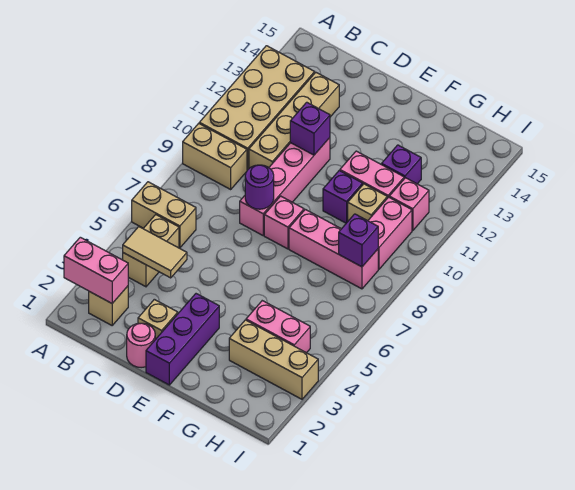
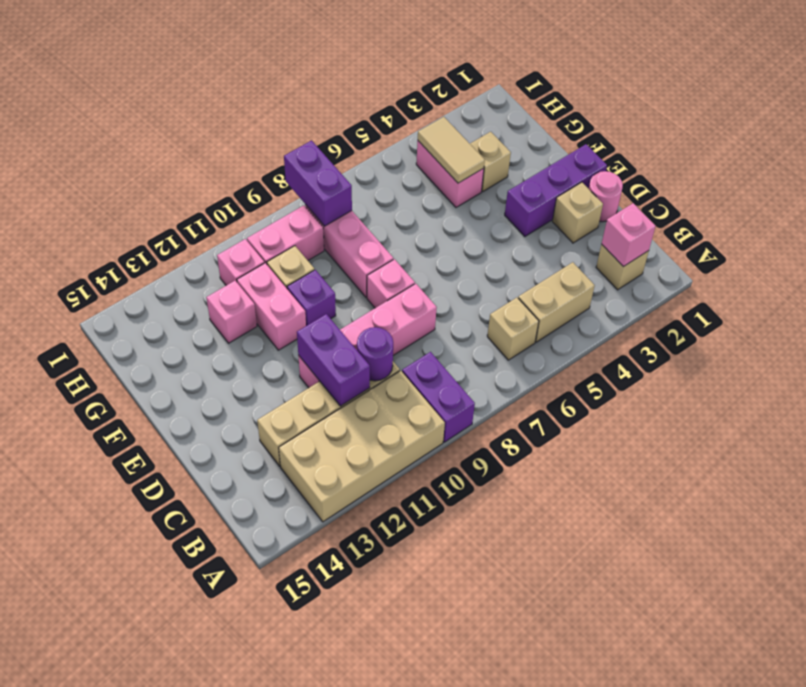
pink 1x2 brick [64,237,128,303] -> pink 1x1 brick [602,203,656,267]
tan 1x2 brick [132,182,196,248] -> tan 1x1 brick [487,298,539,360]
tan 1x2 brick [183,123,247,189] -> purple 1x2 brick [402,352,475,442]
tan 1x2 tile [123,227,187,278] -> tan 1x2 tile moved to [418,117,485,183]
purple 1x1 round brick [245,165,274,209] -> purple 1x1 round brick moved to [357,327,393,381]
purple 1x1 brick [290,102,330,155] -> purple 1x2 brick [297,314,370,406]
tan 1x3 brick [229,320,318,399] -> tan 1x1 brick [470,132,511,191]
purple 1x1 brick [382,145,421,184] -> pink 1x1 brick [206,281,257,343]
purple 1x1 brick [339,214,378,267] -> purple 1x2 brick [284,141,352,226]

